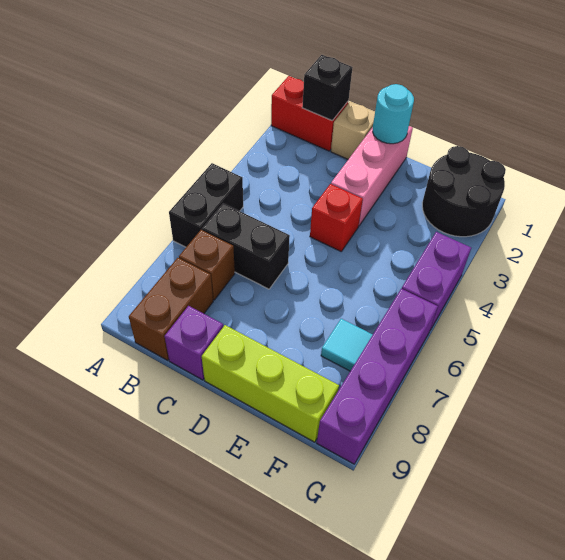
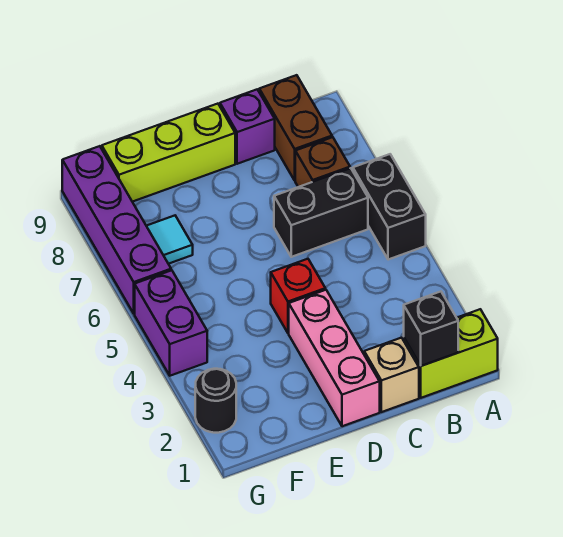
red 1x2 brick [271,76,348,151] -> lime 1x2 brick [404,309,498,398]
cyan 1x1 round brick [373,84,414,144] -> none
black 2x2 round brick [422,146,506,237] -> black 1x1 round brick [195,369,236,433]

